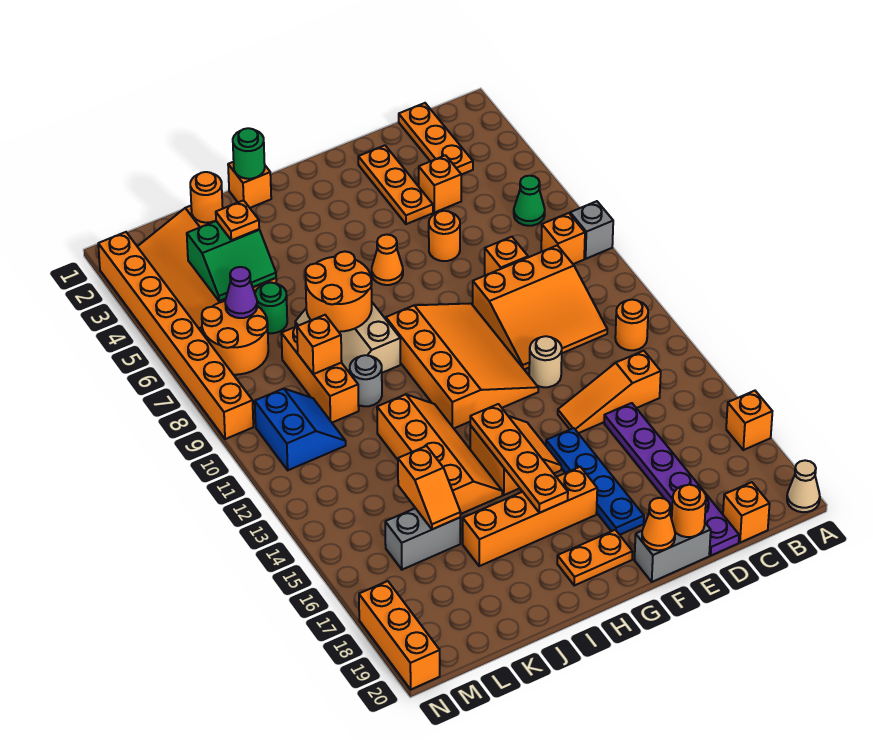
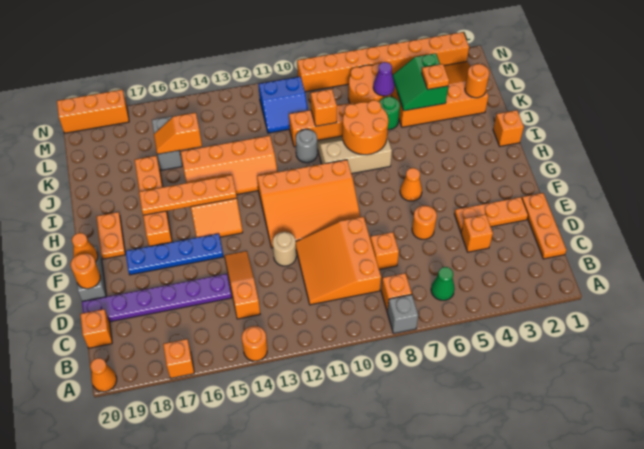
tan 1x1 cone [787,460,820,512] -> orange 1x1 cone [90,358,117,392]
orange 1x1 round brick [615,300,648,350] -> orange 1x1 round brick moved to [242,326,267,361]
orange 1x3 plate [399,103,473,175] -> orange 1x3 plate turned to [522,193,566,259]
green 1x1 round brick [233,128,265,179] -> none

